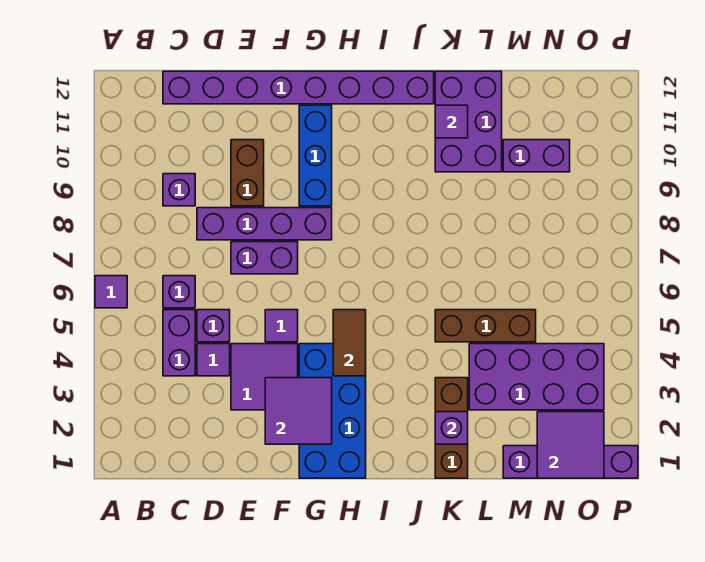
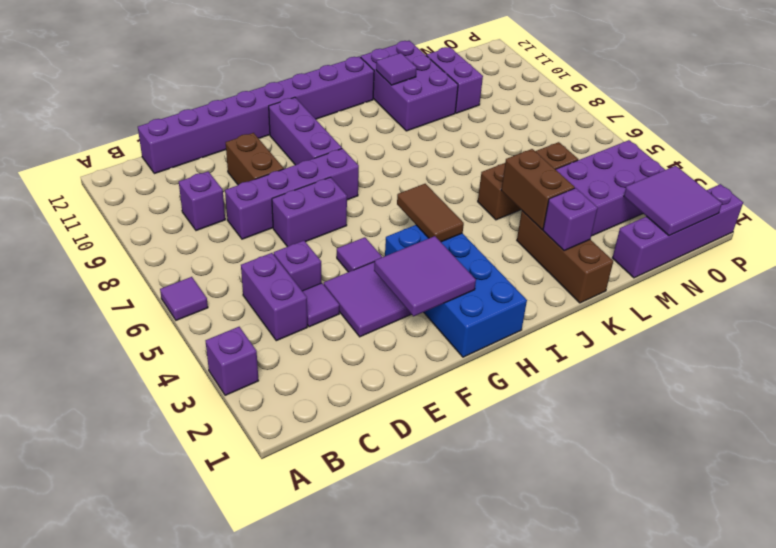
purple 1x1 brick [163,276,195,308] -> purple 1x1 brick moved to [205,327,259,395]
blue 1x3 brick [299,105,332,206] -> purple 1x3 brick [269,97,342,165]
none -> brown 1x2 brick [501,149,575,229]
purple 1x2 brick [503,140,570,172] -> purple 1x2 brick turned to [426,47,483,113]

